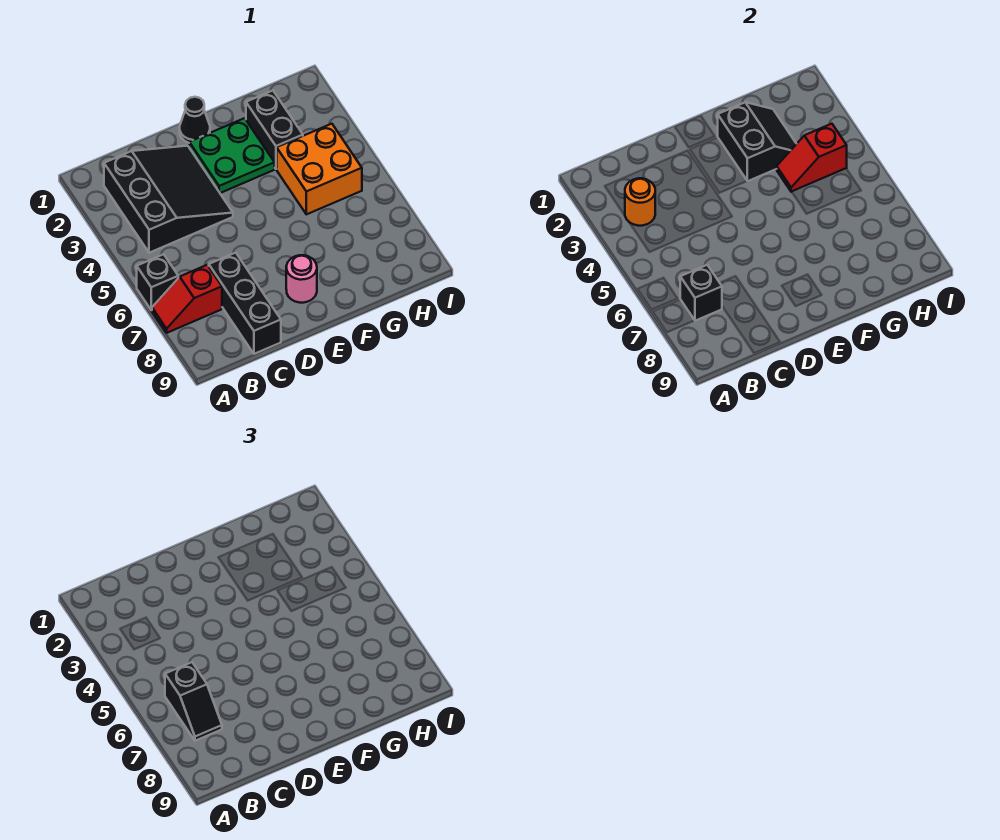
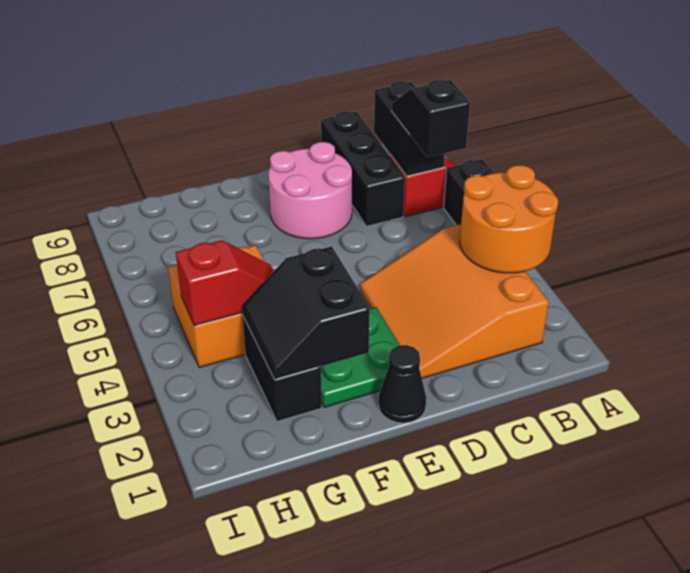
black 3x3 slope [104,146,233,253] -> orange 3x3 slope [360,224,549,378]
orange 1x1 round brick [625,178,655,226] -> orange 2x2 round brick [460,165,558,273]
black 1x1 brick [680,265,722,321] -> black 1x2 brick [374,82,445,176]
pink 1x1 round brick [286,255,317,303] -> pink 2x2 round brick [268,142,352,239]

